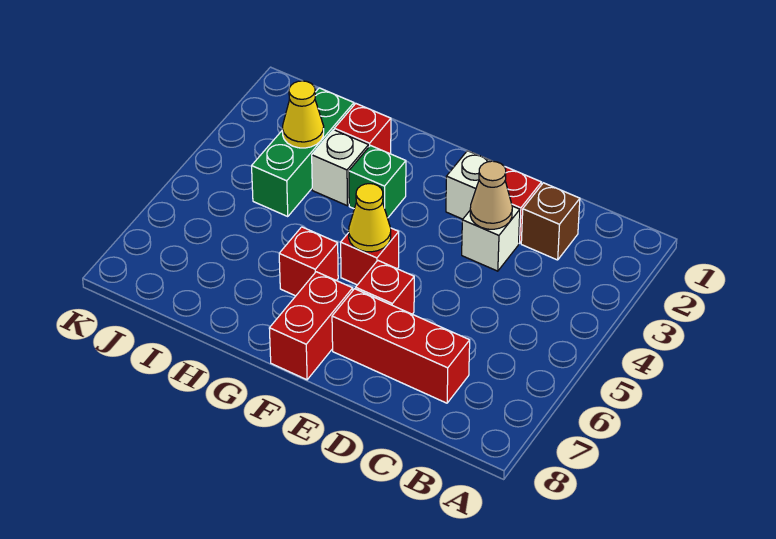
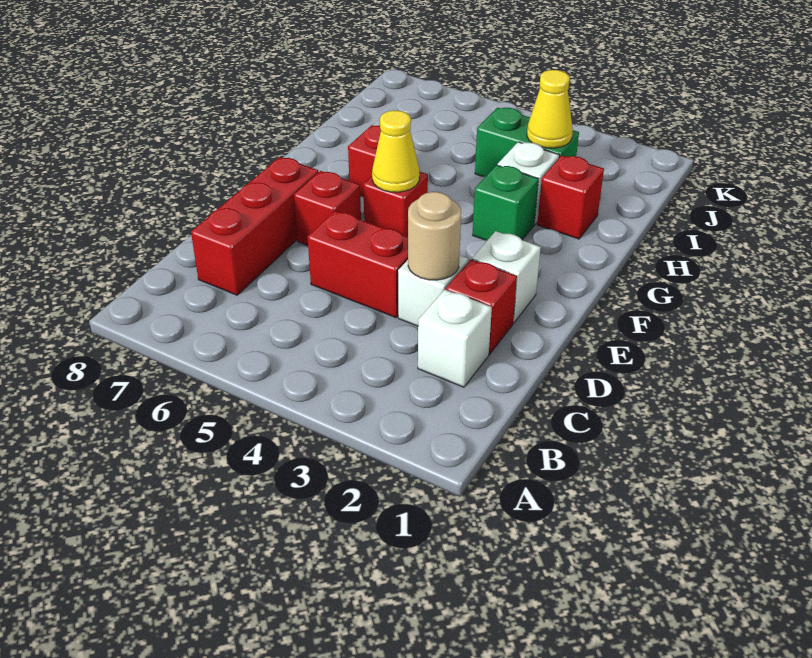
brown 1x1 brick [521,183,580,260] -> white 1x1 brick [418,290,492,387]
tan 1x1 cone [470,161,512,229] -> tan 1x1 round brick [408,192,461,280]
red 1x2 brick [269,272,353,380] -> red 1x2 brick moved to [308,211,408,318]
green 1x3 brick [252,88,354,217] -> green 1x2 brick [475,108,579,177]

